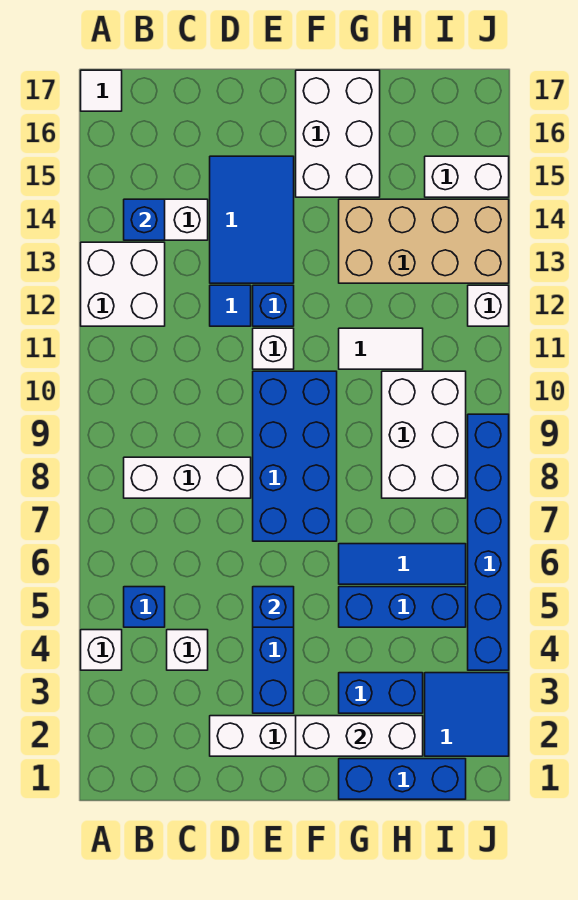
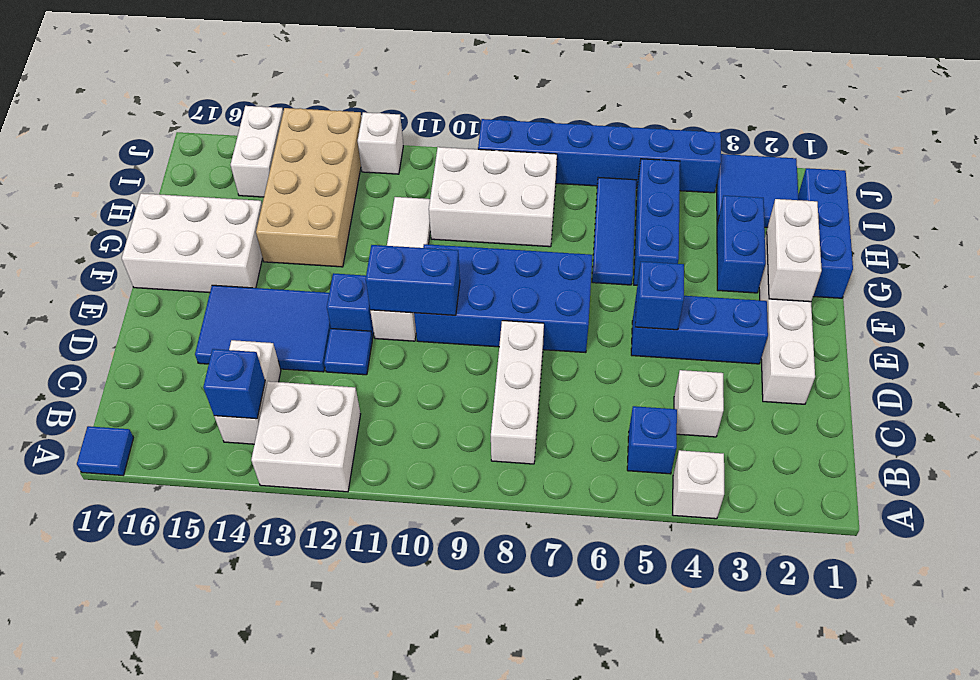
white 1x1 tile [81,70,122,111] -> blue 1x1 tile [77,426,134,475]
none -> blue 1x2 brick [366,245,460,315]
white 1x3 brick [296,716,423,756] -> white 1x2 brick [767,199,822,302]

